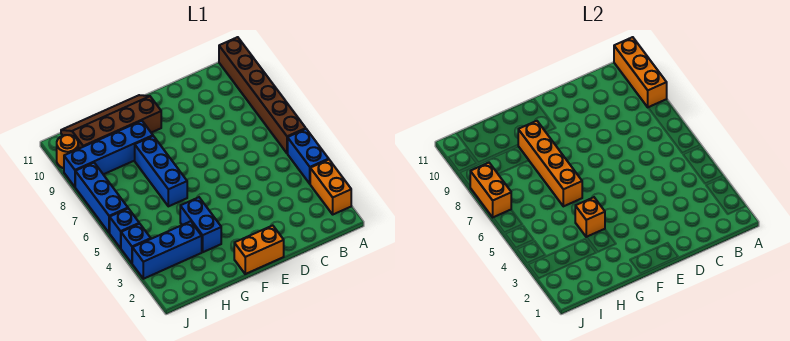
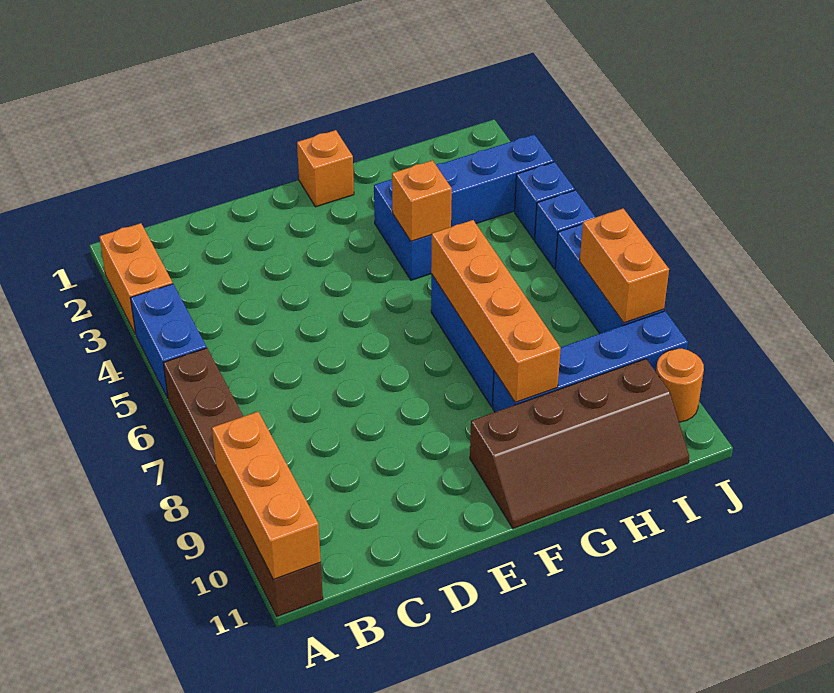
orange 1x2 brick [234,226,284,274] -> orange 1x1 brick [297,130,354,207]

